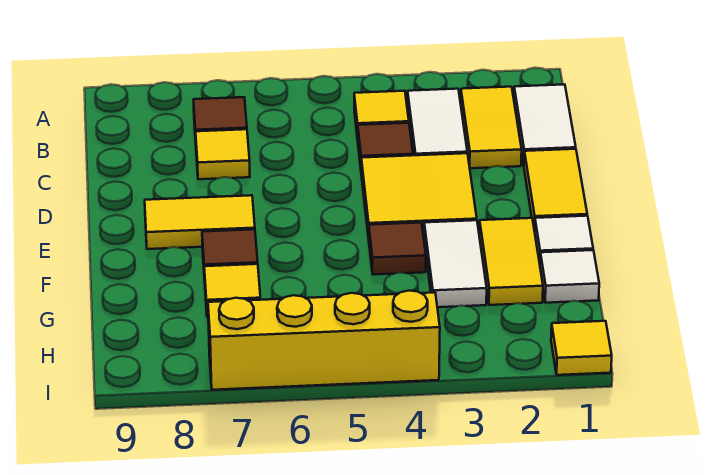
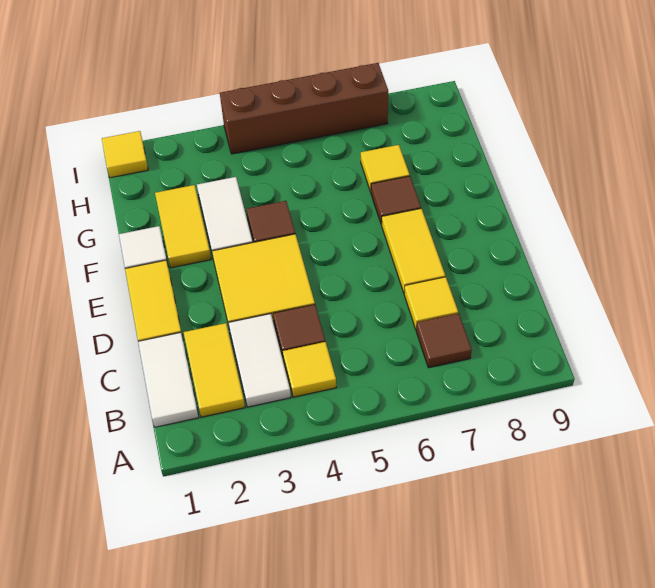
yellow 1x2 tile [145,195,255,249] -> yellow 1x2 tile turned to [382,209,445,292]
white 1x1 tile [540,250,599,303] -> none
yellow 1x4 brick [208,291,440,390] -> brown 1x4 brick [220,63,388,154]

